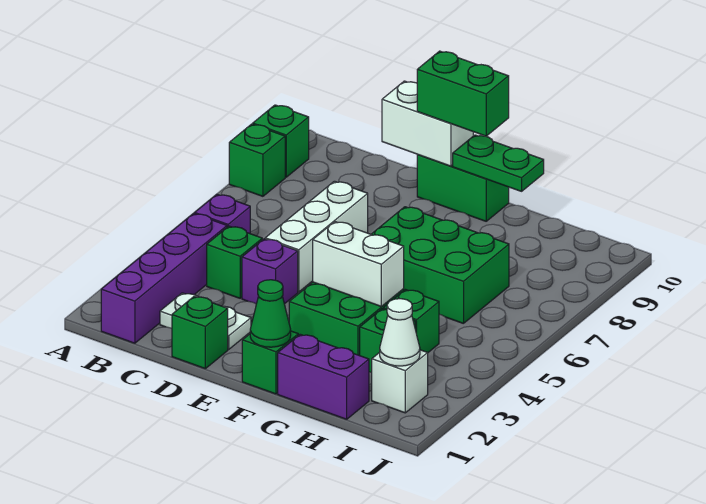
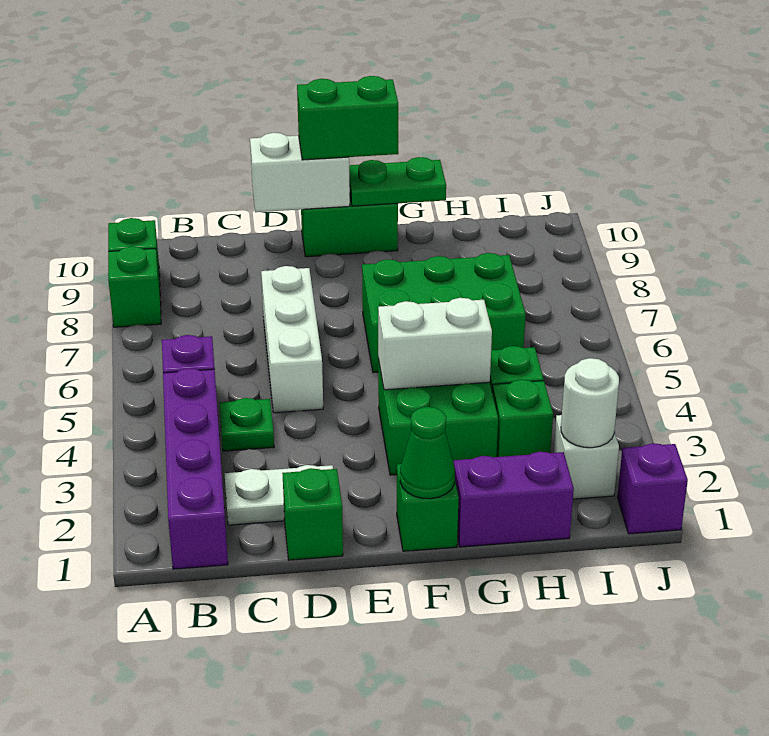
green 1x1 brick [207,226,262,298] -> green 1x1 plate [220,398,274,451]
purple 1x1 brick [242,239,298,304] -> purple 1x1 brick moved to [617,443,688,534]
white 1x1 cone [380,299,420,366] -> white 1x1 round brick [561,358,619,448]

